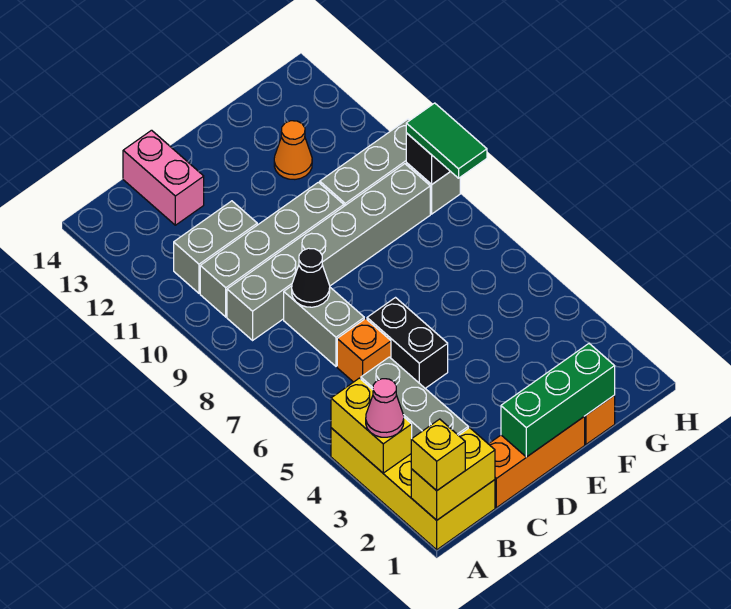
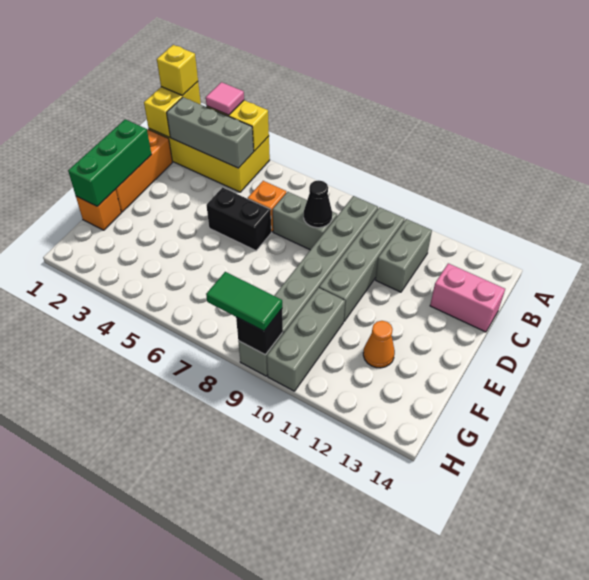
pink 1x1 cone [366,379,404,437] -> pink 1x1 tile [206,82,244,115]

